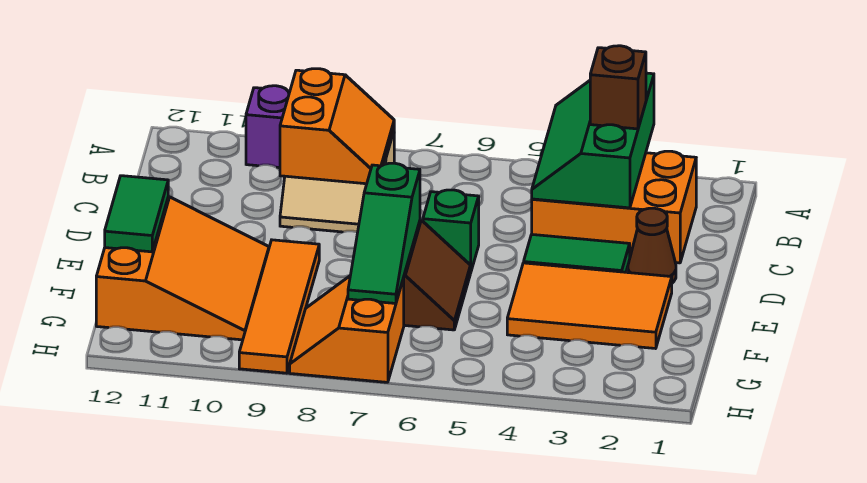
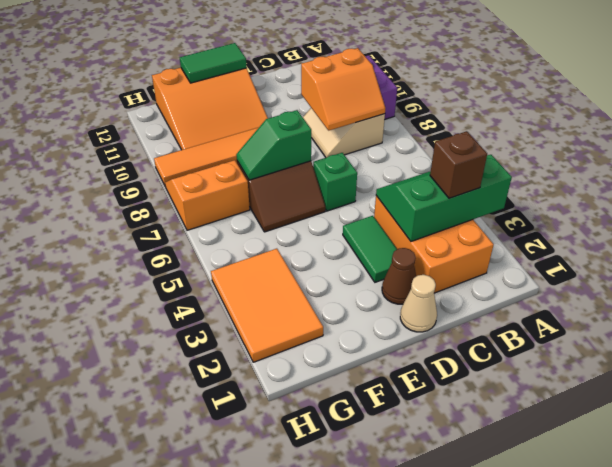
none -> tan 1x1 cone [400,275,437,332]
orange 2x3 tile [507,263,672,349] -> orange 2x3 tile moved to [211,249,323,362]
green 1x3 slope [348,163,420,303] -> green 1x2 slope [236,110,311,180]

